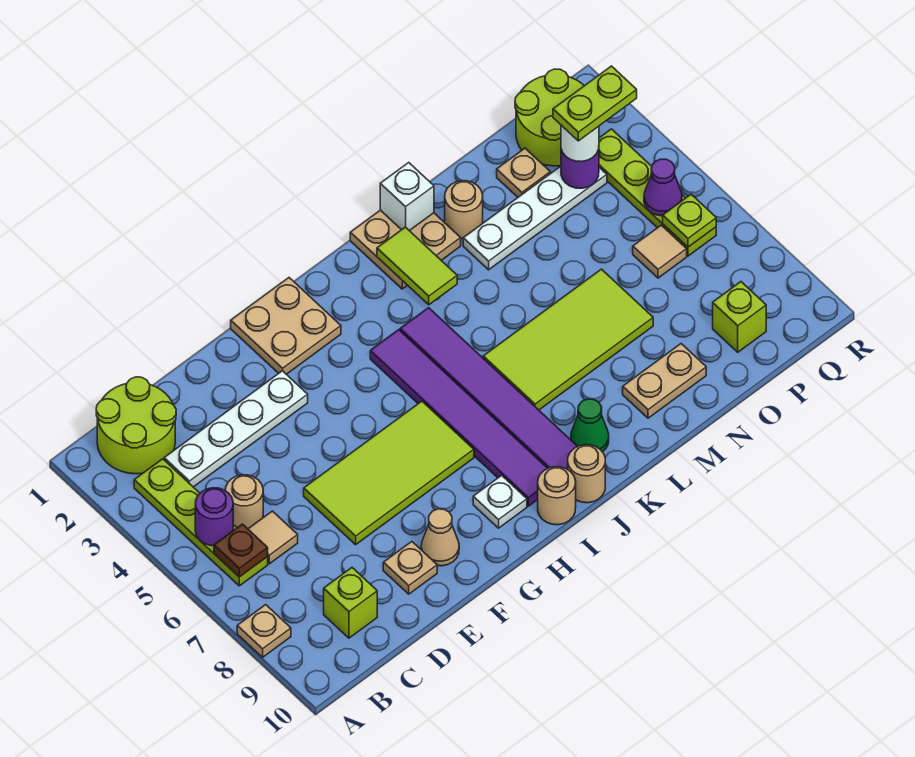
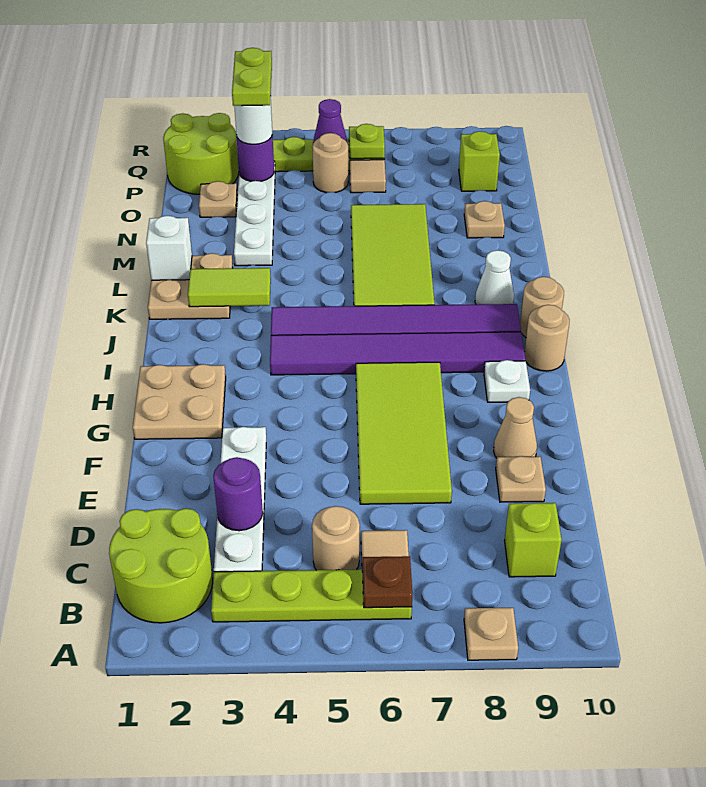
purple 1x1 round brick [195,488,233,546] -> purple 1x1 round brick moved to [213,457,263,531]
green 1x1 cone [571,399,609,452] -> white 1x1 cone [475,250,514,305]
tan 1x1 round brick [445,181,483,239] -> tan 1x1 round brick moved to [313,133,348,193]
tan 1x2 plate [623,344,706,418] -> tan 1x1 plate [464,201,505,238]

